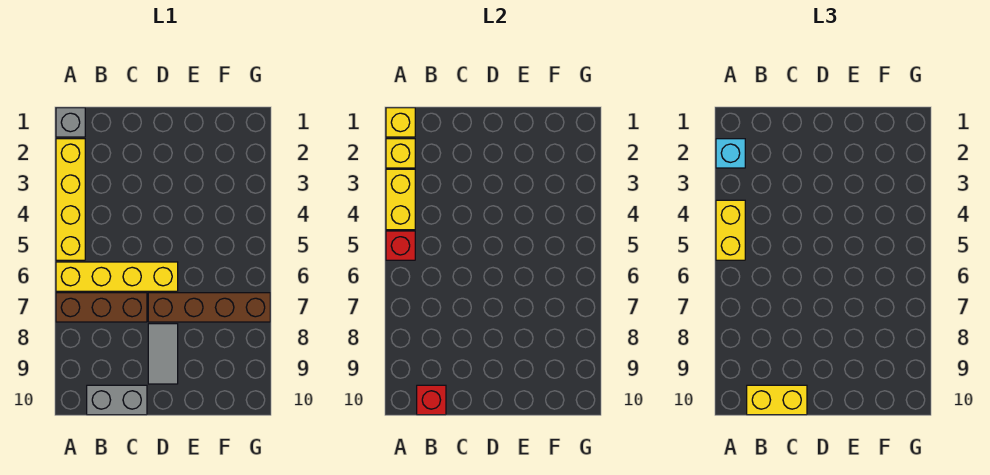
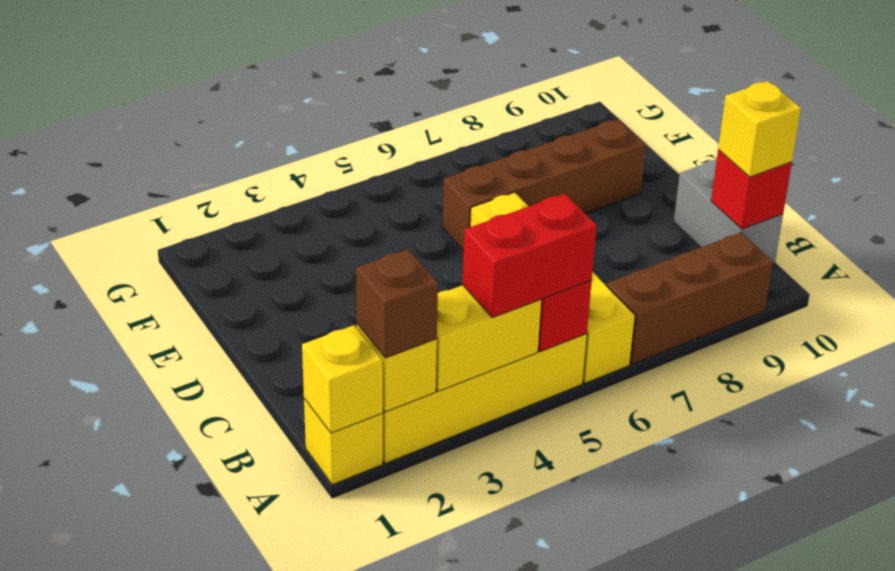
grey 1x1 brick [56,108,85,137] -> yellow 1x1 brick [304,399,383,485]
cyan 1x1 brick [716,139,745,168] -> brown 1x1 brick [356,249,438,358]
yellow 1x2 brick [716,200,745,260] -> red 1x2 brick [462,194,597,318]
brown 1x3 brick [56,293,147,322] -> brown 1x3 brick turned to [607,232,773,364]
yellow 1x2 brick [747,385,807,415] -> yellow 1x1 brick [718,81,801,177]
brown 1x4 brick [148,293,270,322] -> brown 1x4 brick turned to [442,119,646,251]
grey 1x2 tile [148,324,178,384] -> none

